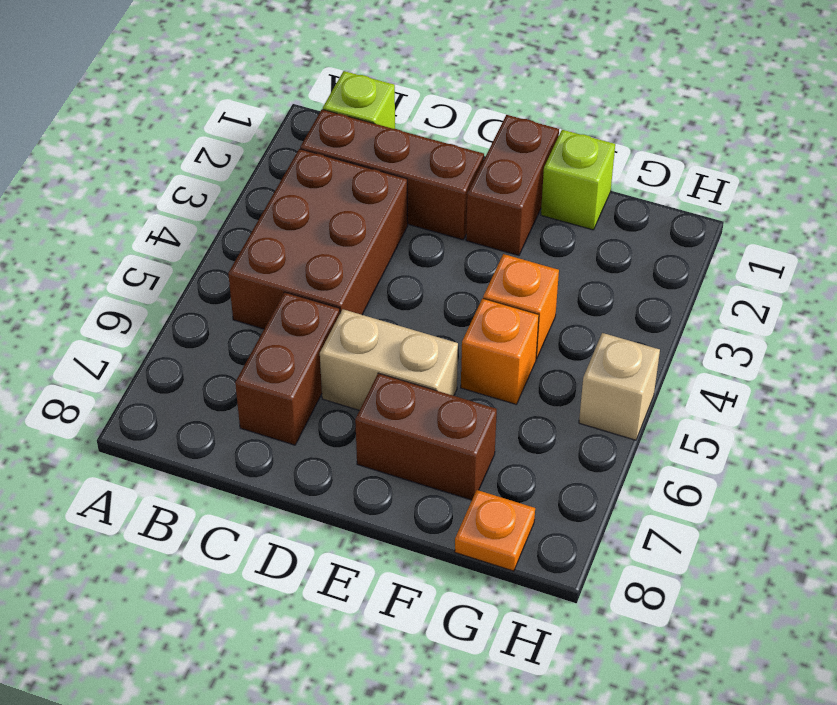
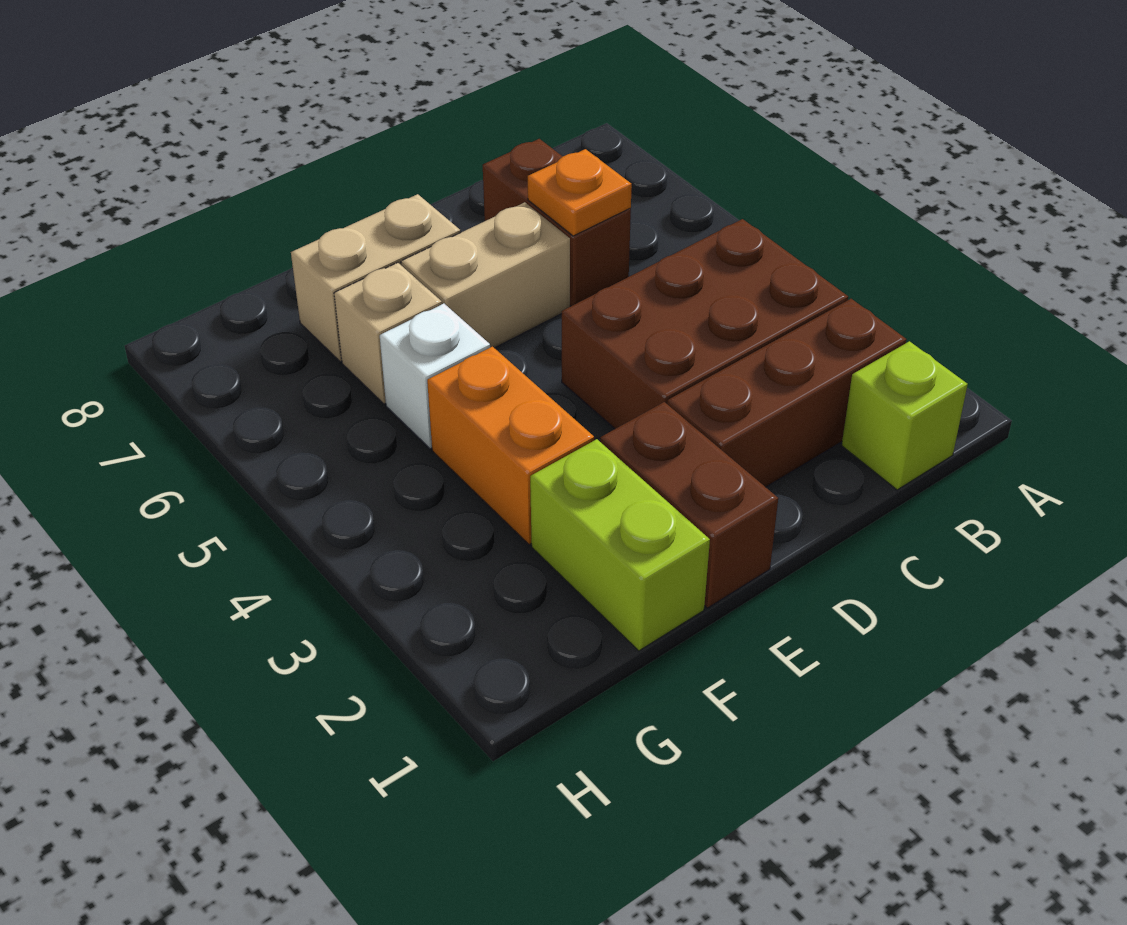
brown 2x3 brick [228,149,408,329] -> brown 2x3 brick turned to [562,219,848,429]
brown 1x2 brick [355,373,497,500] -> tan 1x2 brick [291,194,461,362]
lime 1x1 brick [541,130,615,230] -> lime 1x2 brick [530,439,710,651]
orange 1x1 brick [483,254,559,359] -> orange 1x2 brick [427,347,594,545]
orange 1x1 brick [461,298,539,405] -> white 1x1 brick [380,304,490,449]
orange 1x1 plate [455,490,535,571] -> orange 1x1 plate moved to [528,149,632,236]
tan 1x1 brick [579,333,660,440] -> tan 1x1 brick moved to [334,263,442,404]

